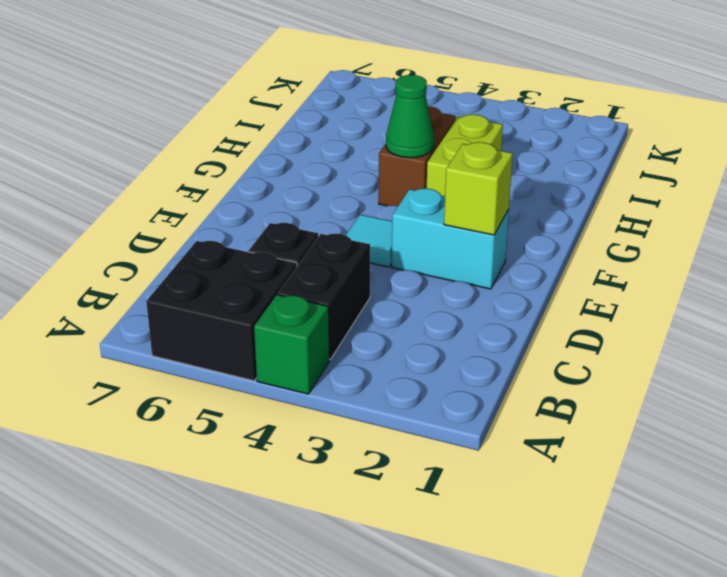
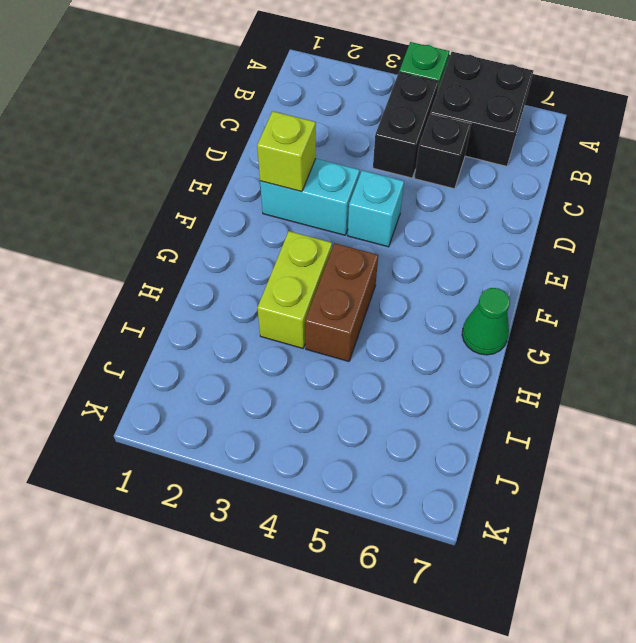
cyan 1x1 tile [346,215,392,267] -> cyan 1x1 brick [348,170,404,247]
green 1x1 cone [386,75,434,158] -> green 1x1 cone moved to [462,288,510,355]

